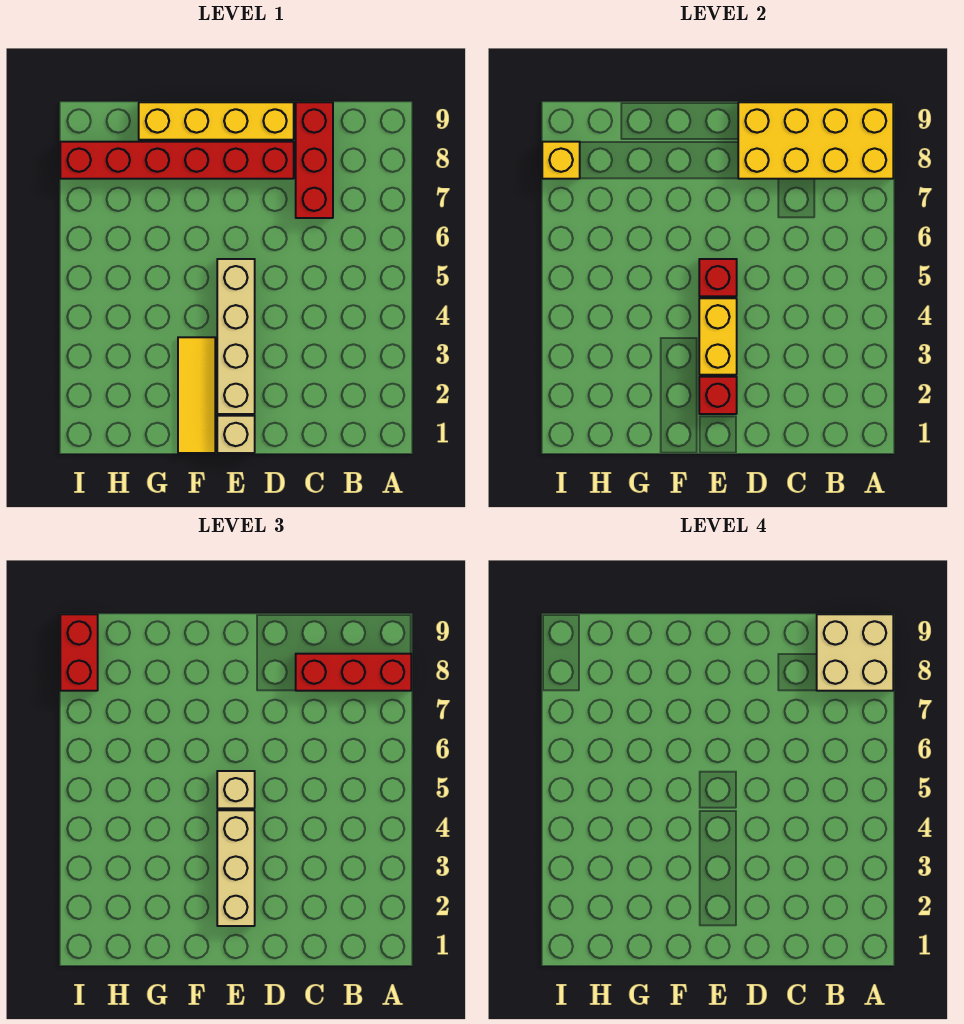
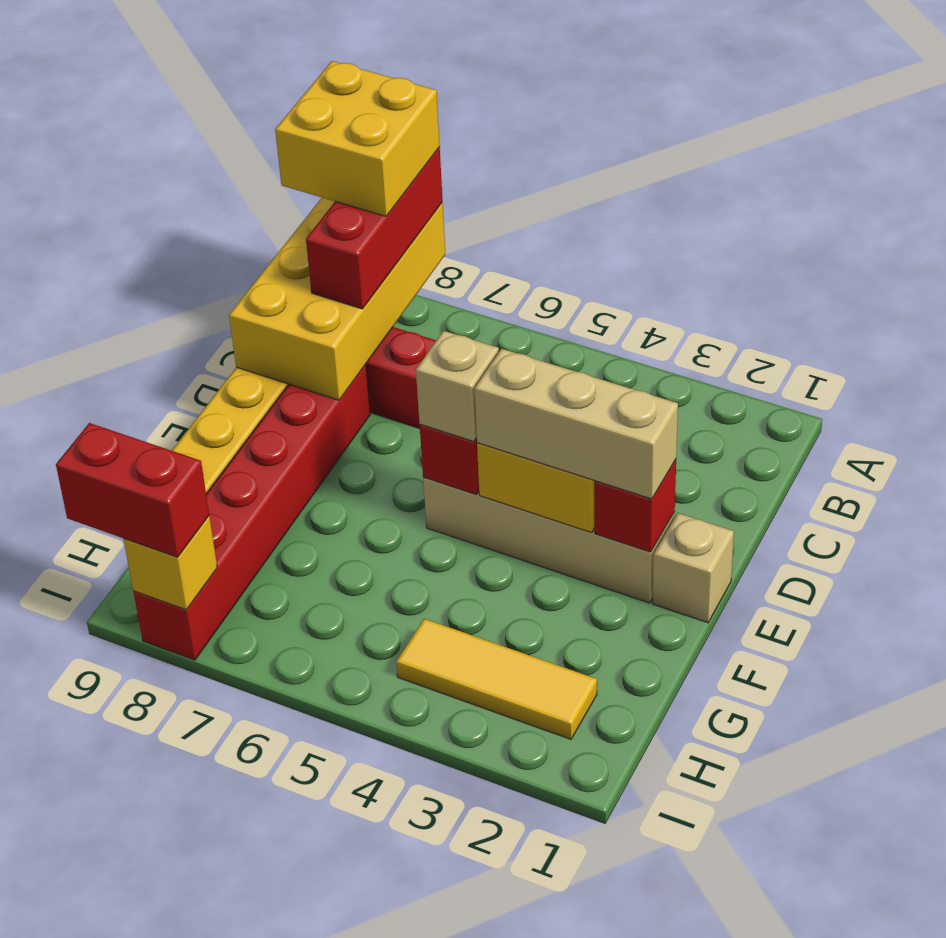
tan 2x2 brick [817,614,893,691] -> yellow 2x2 brick [275,61,440,216]
yellow 1x3 tile [178,337,215,453] -> yellow 1x3 tile moved to [396,619,597,739]

